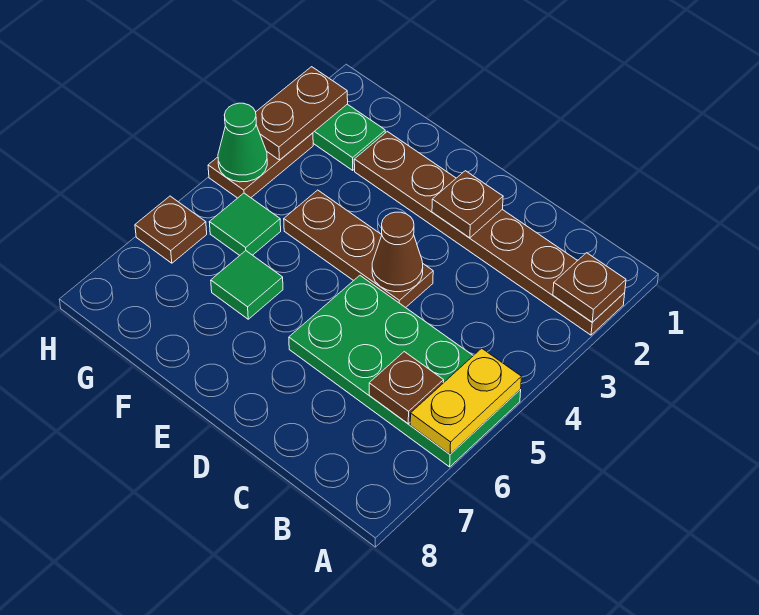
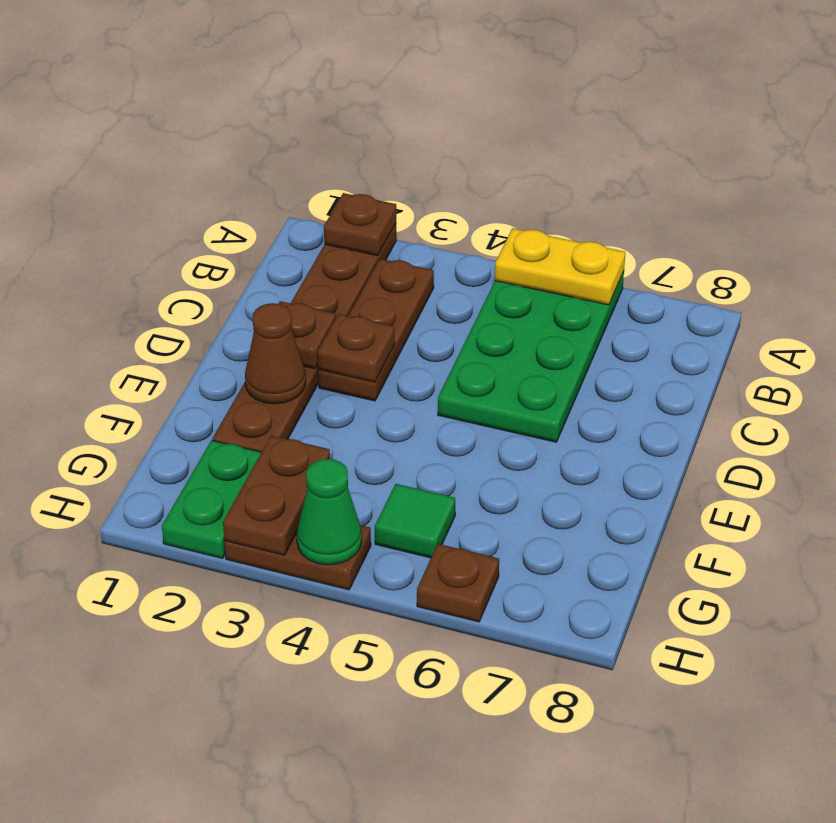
brown 1x1 plate [369,352,444,424] -> brown 1x1 plate moved to [318,314,395,382]
brown 1x3 plate [284,190,433,308] -> brown 1x3 plate moved to [318,259,434,401]
brown 1x1 cone [372,212,423,292] -> brown 1x1 cone moved to [245,303,306,404]
green 1x1 tile [211,251,283,319] -> none
brown 1x2 plate [256,67,348,160] -> brown 1x2 plate turned to [223,436,330,555]

